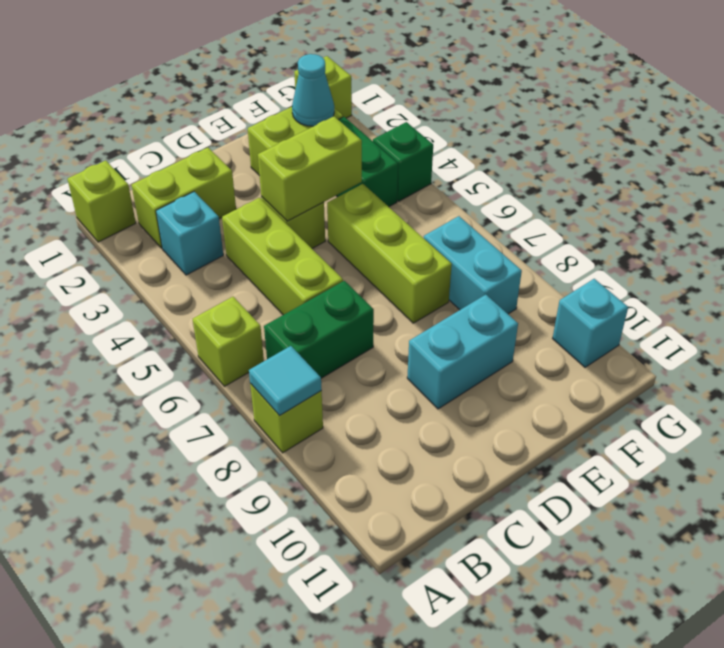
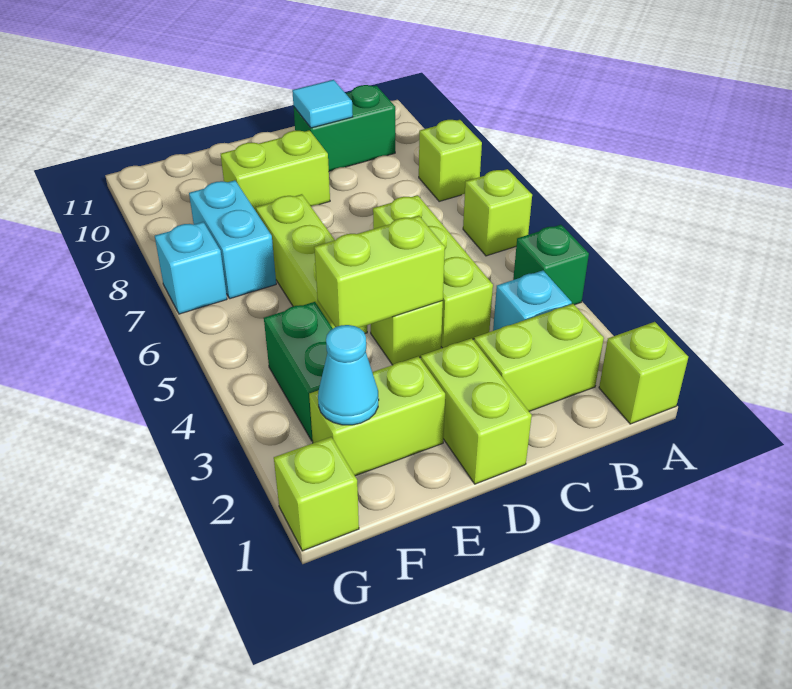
cyan 1x1 tile [249,346,322,416] -> cyan 1x1 tile moved to [292,80,353,128]
green 1x2 brick [264,281,374,378] -> green 1x2 brick moved to [294,85,395,171]
none -> lime 1x2 brick [421,338,532,484]
cyan 1x2 brick [407,295,518,409] -> lime 1x2 brick [221,130,330,211]
green 1x1 brick [373,122,433,201] -> green 1x1 brick moved to [513,225,589,305]
cyan 1x1 brick [553,279,628,367] -> cyan 1x1 brick moved to [155,222,227,314]

